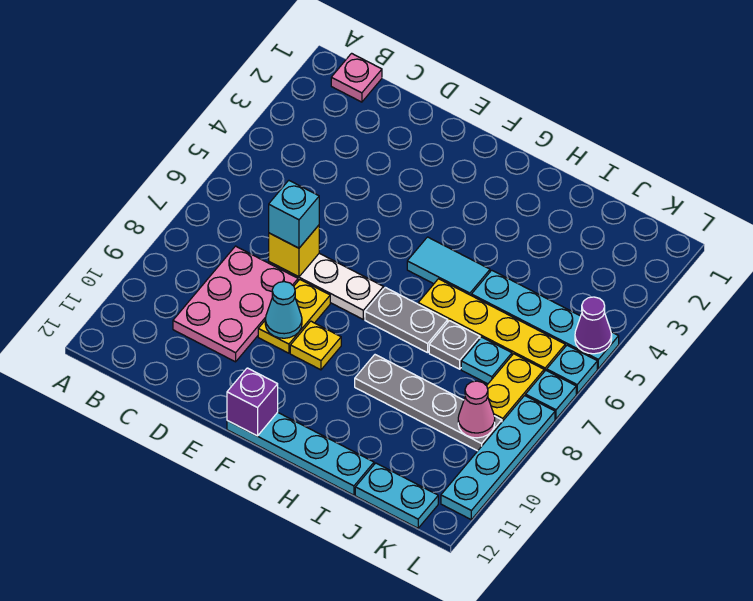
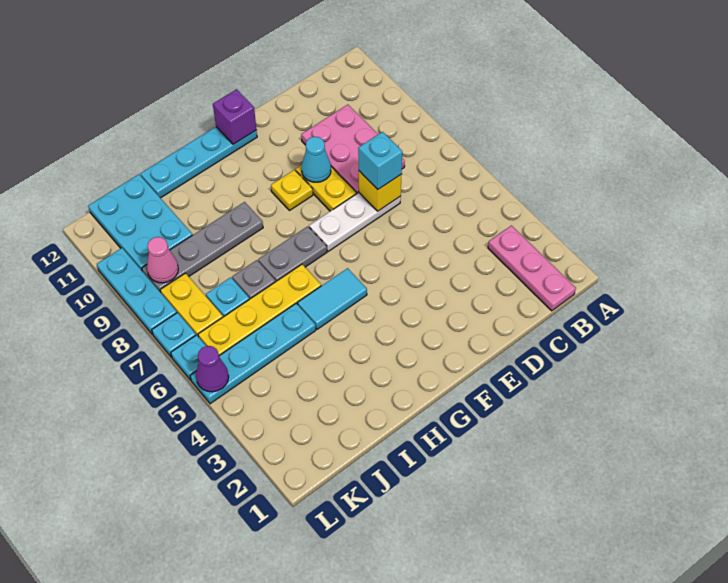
pink 1x1 plate [331,53,382,102] -> pink 1x3 plate [488,226,576,311]
cyan 1x2 plate [355,463,438,528] -> cyan 2x3 plate [88,174,192,270]
cyan 1x4 plate [441,396,555,520] -> cyan 1x3 plate [97,248,177,335]

